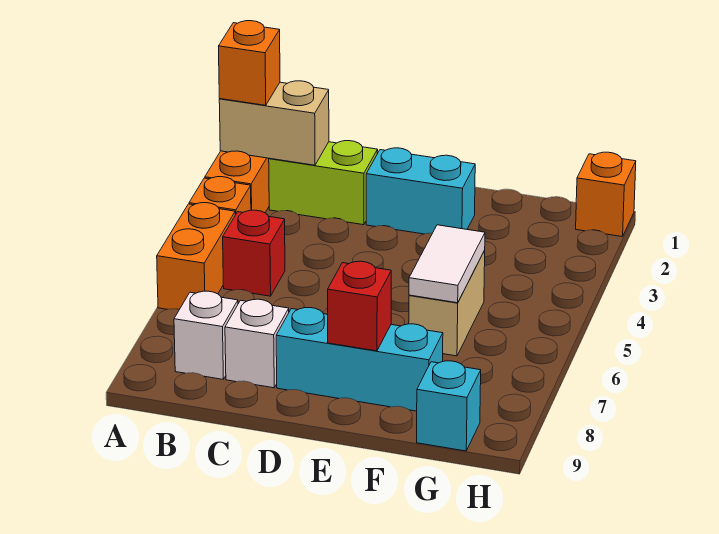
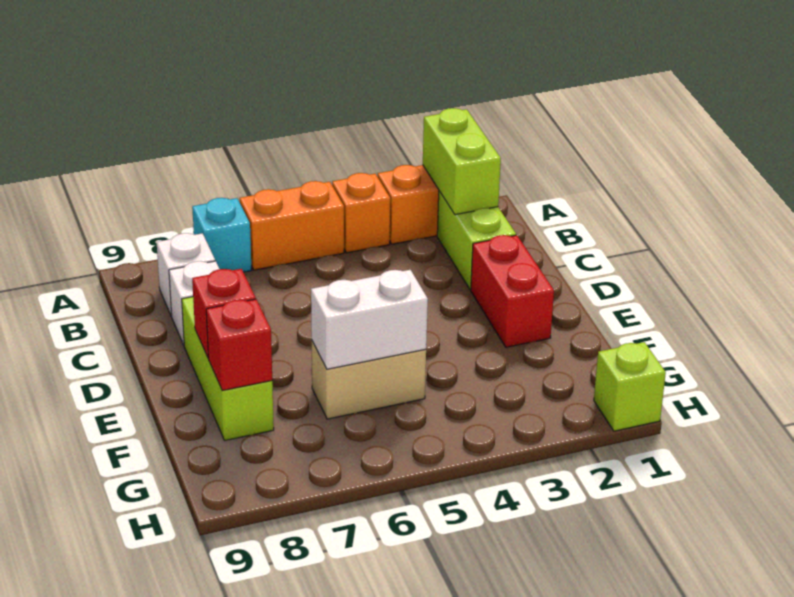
tan 1x2 brick [219,81,329,165] -> lime 1x2 brick [423,108,501,215]
orange 1x1 brick [218,21,280,105] -> none
red 1x1 brick [223,210,285,296] -> red 1x1 brick moved to [206,299,272,391]
cyan 1x2 brick [366,148,475,234] -> red 1x2 brick [471,235,554,347]
cyan 1x3 brick [276,308,443,411] -> lime 1x3 brick [182,297,274,440]
white 1x2 tile [409,225,485,303] -> white 1x2 brick [311,270,428,369]
cyan 1x1 brick [417,361,481,451] -> cyan 1x1 brick moved to [192,198,251,272]
orange 1x1 brick [576,152,636,237] -> lime 1x1 brick [594,342,666,431]

